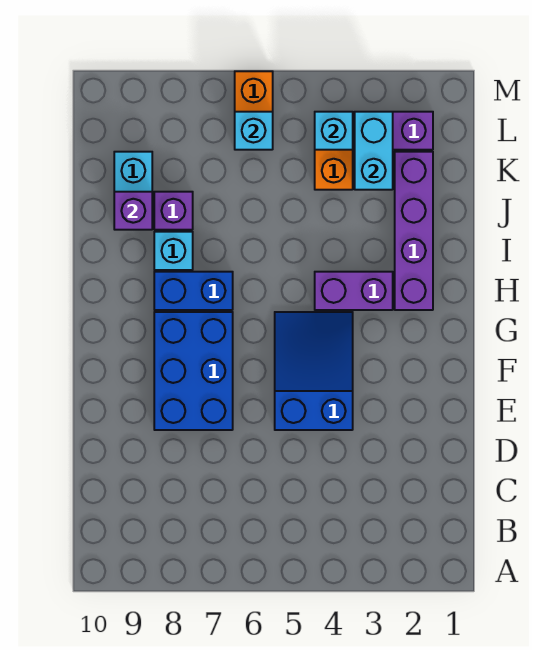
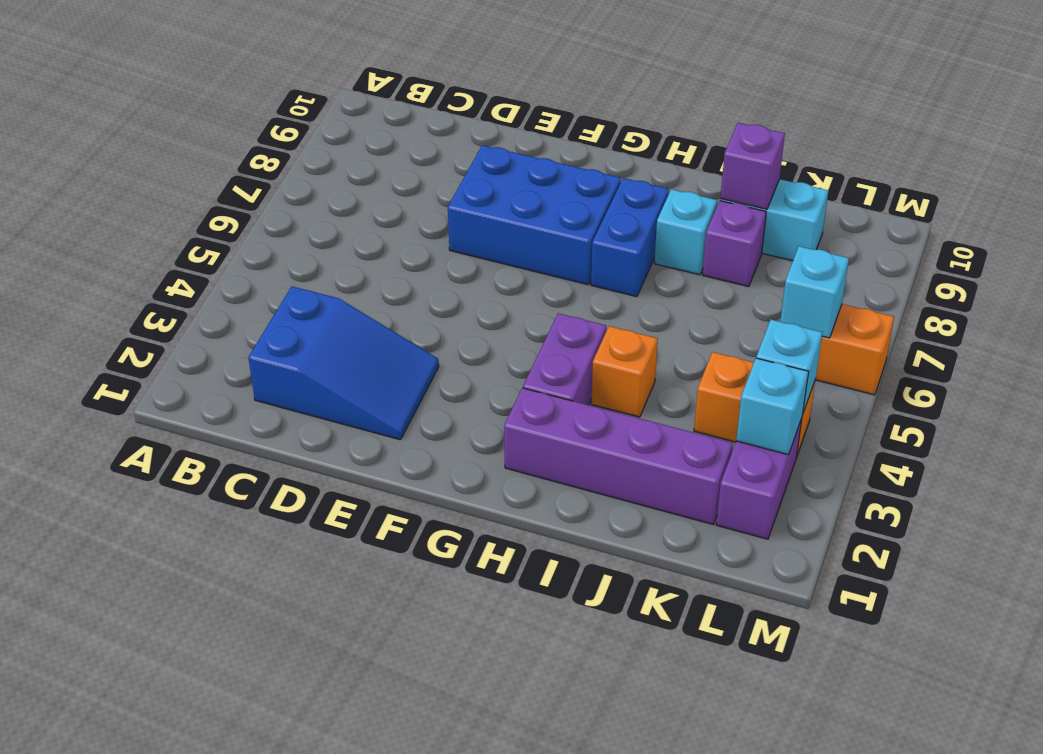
blue 2x3 slope [275,312,353,430] -> blue 2x3 slope moved to [248,287,439,440]
none -> orange 1x1 brick [591,326,658,417]
cyan 1x2 brick [355,112,393,190] -> cyan 1x1 brick [736,358,809,455]

